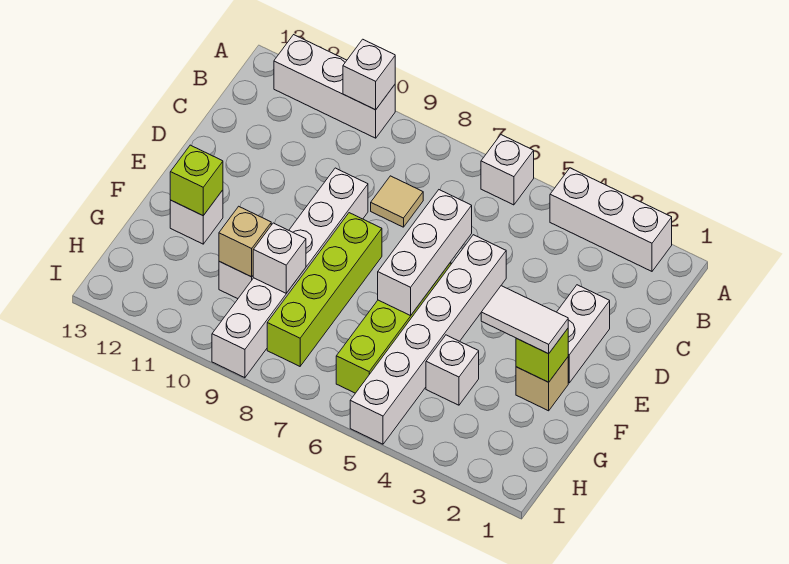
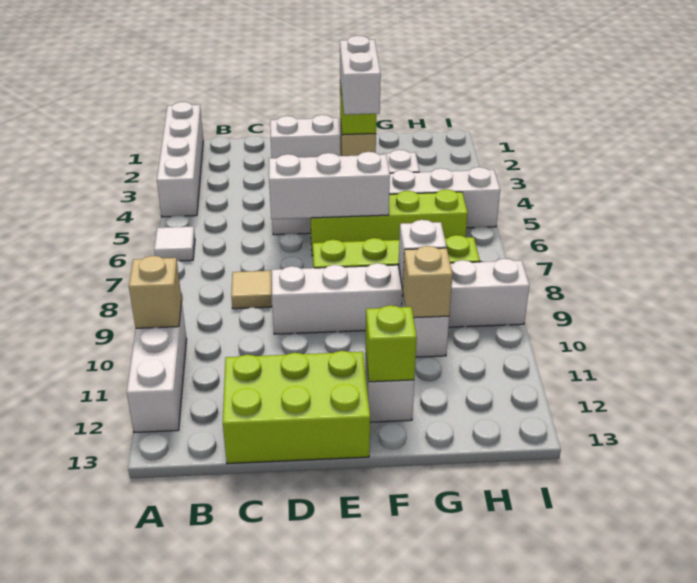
white 1x3 brick [550,168,672,271] -> white 1x4 brick [157,102,203,217]
white 1x1 brick [481,135,534,205] -> white 1x1 tile [154,227,195,261]
white 1x1 brick [343,39,395,110] -> tan 1x1 brick [129,256,182,328]
none -> lime 2x3 brick [223,351,370,464]
white 1x2 tile [481,286,568,354] -> white 1x2 brick [340,36,381,115]

